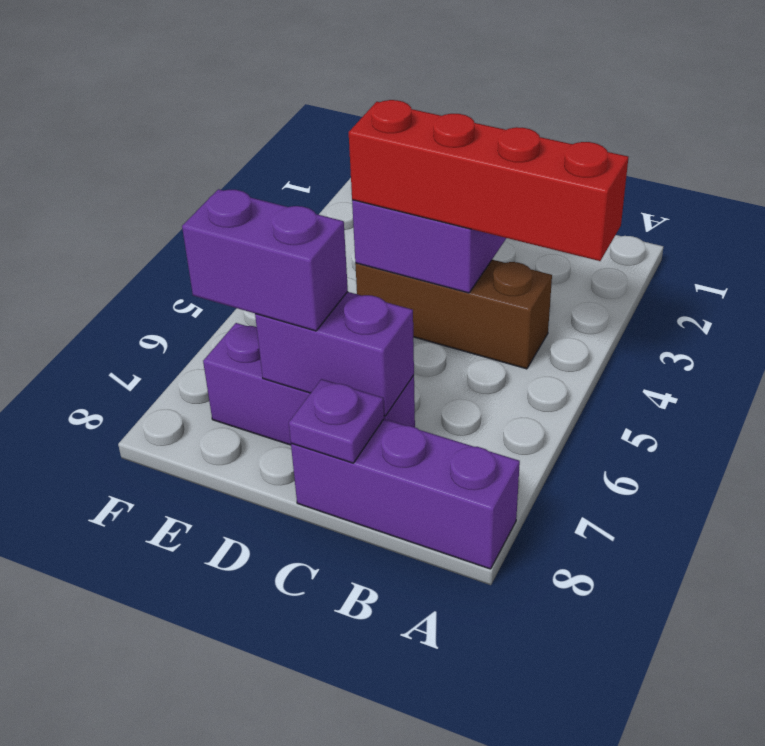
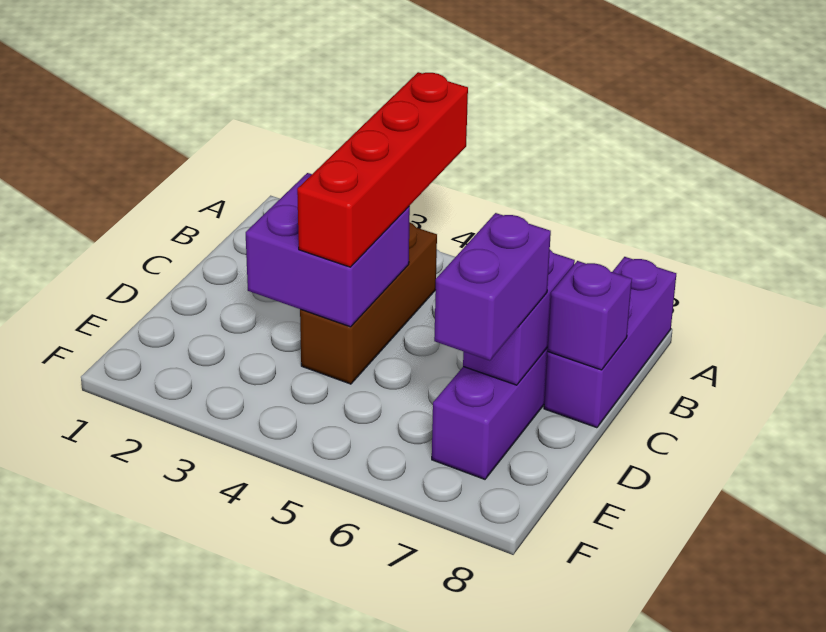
purple 1x1 plate [289,379,384,463] -> purple 1x1 brick [547,261,632,370]

